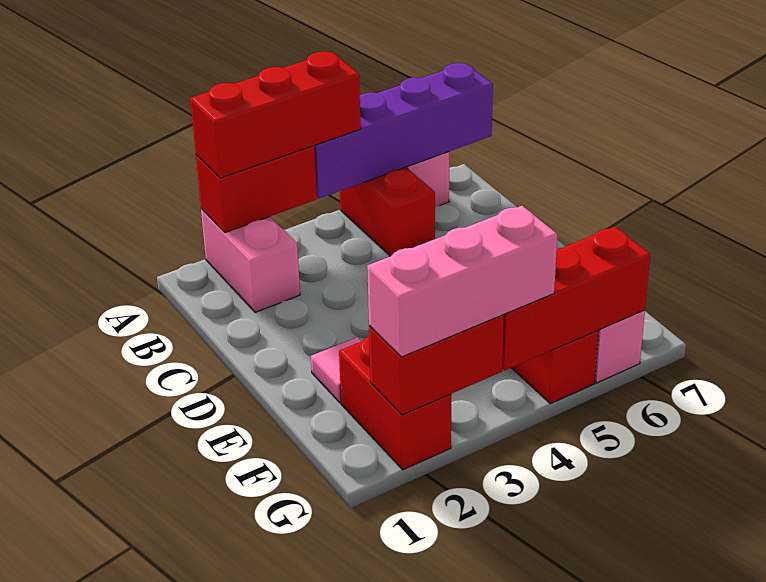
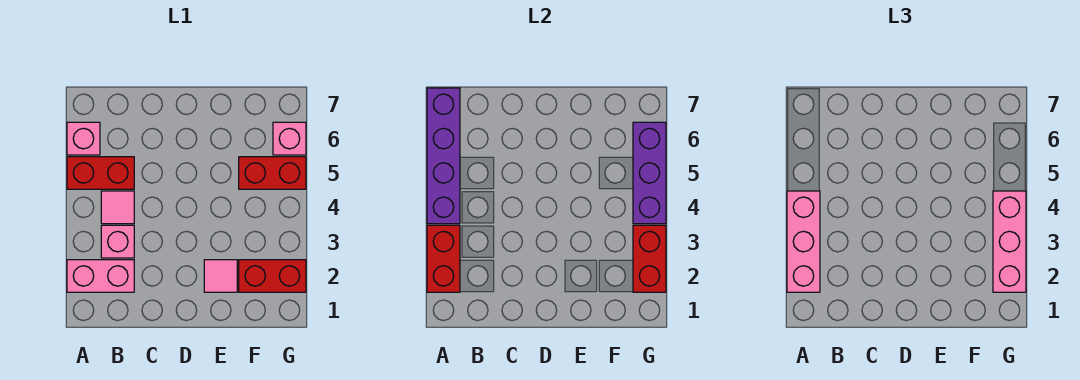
red 1x3 brick [190,52,361,178] -> pink 1x3 brick [787,191,820,292]
none -> pink 1x1 brick [101,225,134,258]
none -> pink 1x1 tile [101,191,134,224]
red 1x3 brick [502,227,650,371] -> purple 1x3 brick [633,122,666,224]

